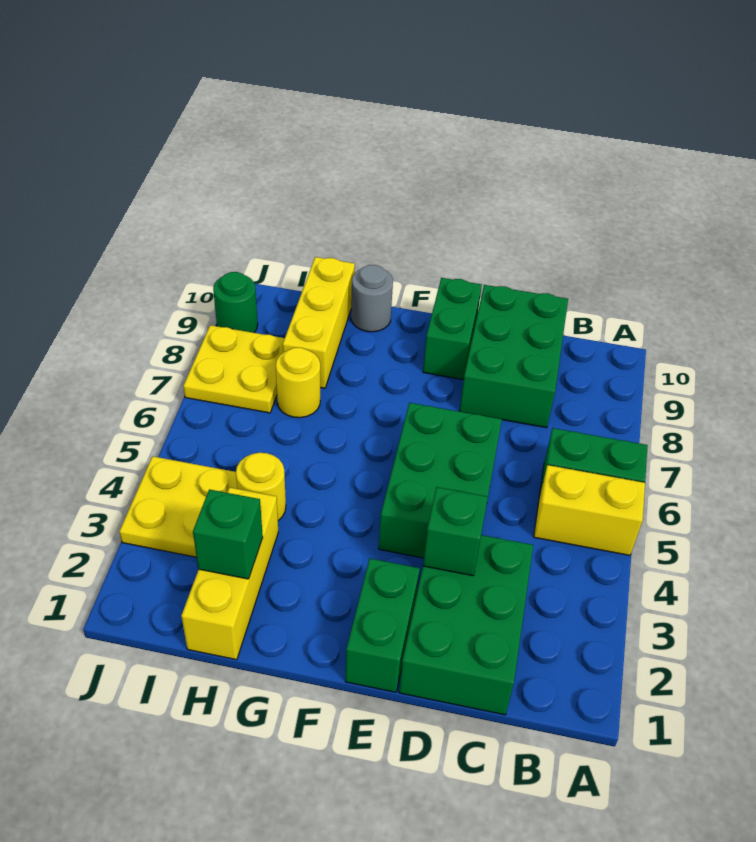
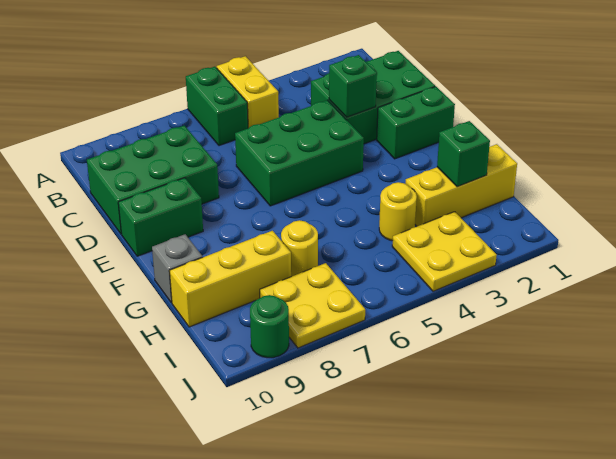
grey 1x1 round brick [351,265,393,332] -> grey 1x1 brick [152,234,203,303]

